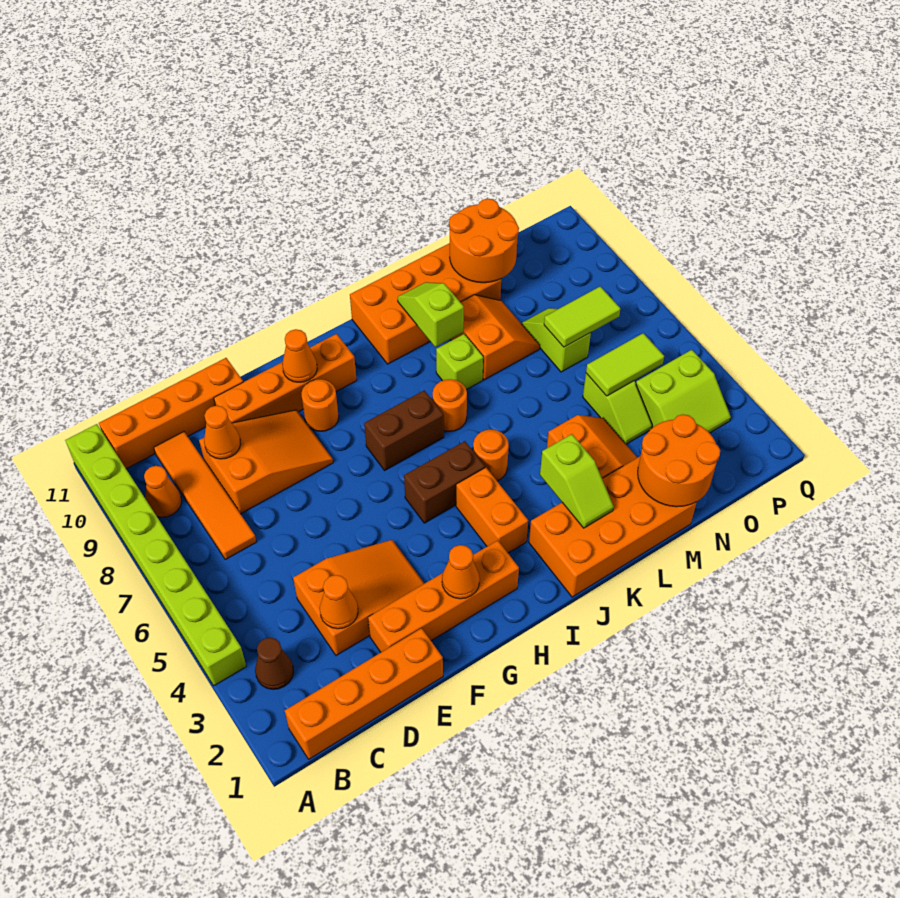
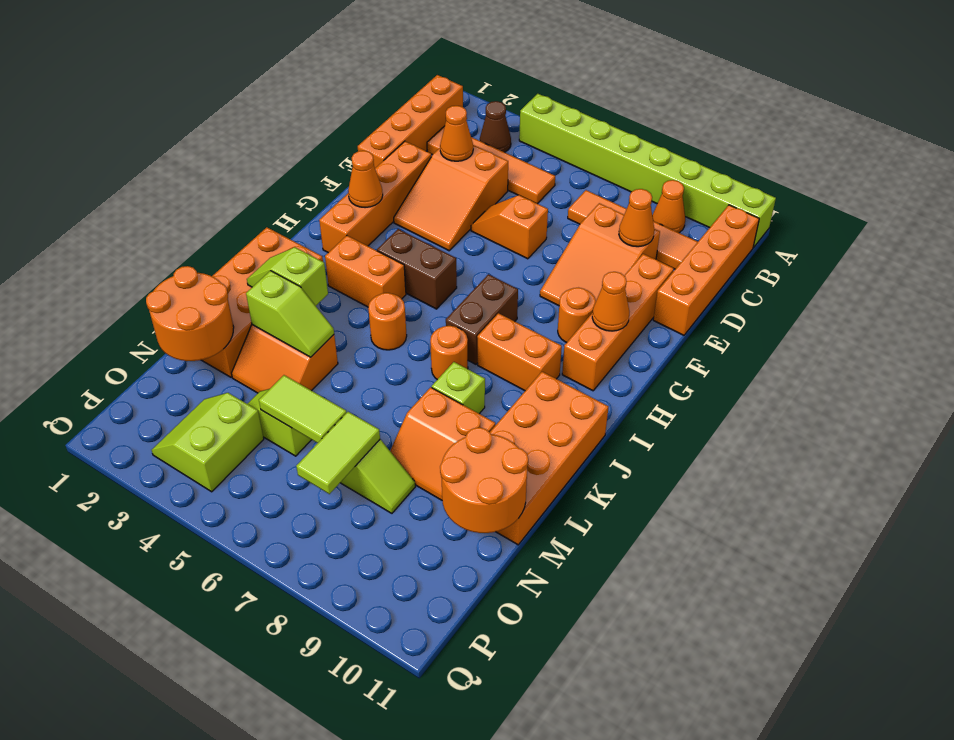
none -> orange 1x4 tile [427,126,555,204]
none -> orange 1x2 slope [471,195,548,259]
brown 1x2 brick [404,441,485,523] -> brown 1x2 brick turned to [377,229,457,309]
none -> orange 1x2 brick [477,313,562,391]
lime 1x2 slope [398,282,464,347] -> lime 1x2 slope moved to [246,271,334,357]
lime 1x2 tile [586,333,664,396] -> lime 1x2 tile turned to [259,375,347,443]

